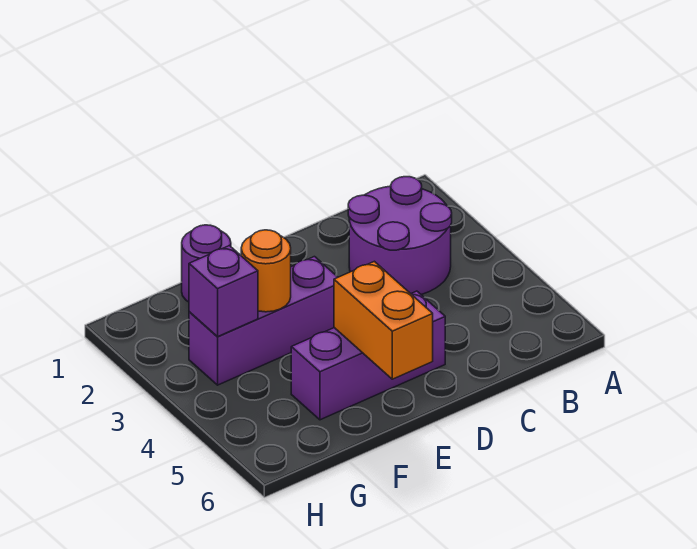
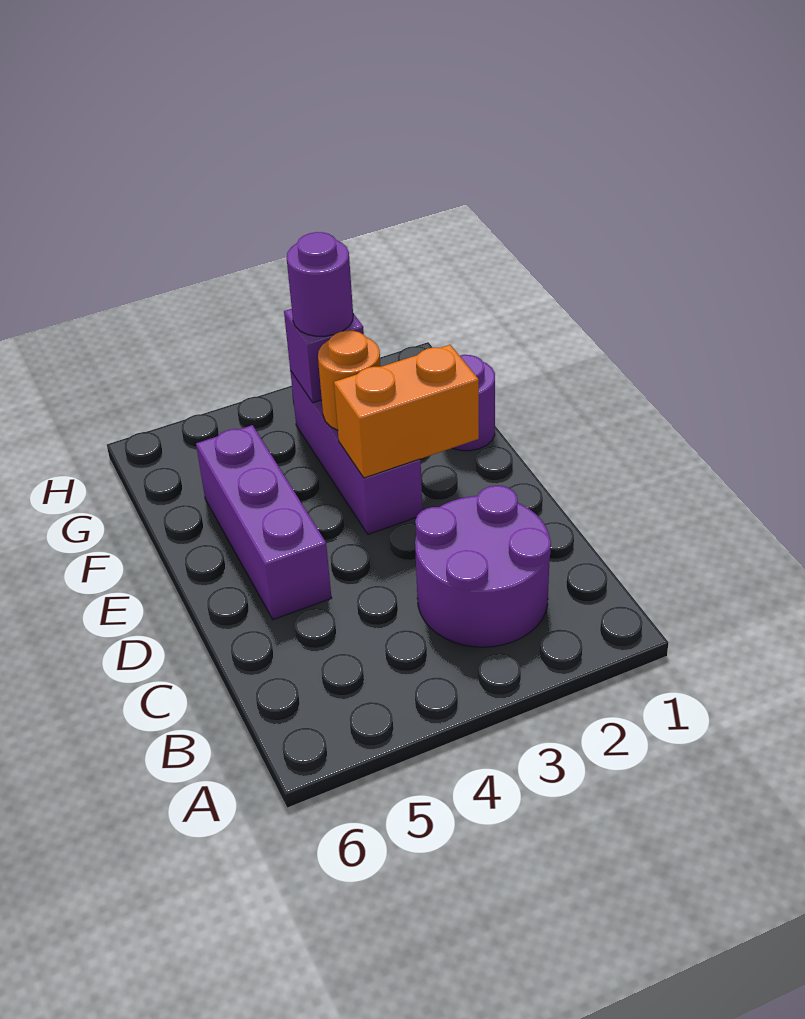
orange 1x2 brick [334,261,433,379] -> orange 1x2 brick moved to [334,345,479,478]
none -> purple 1x1 round brick [287,232,353,336]

